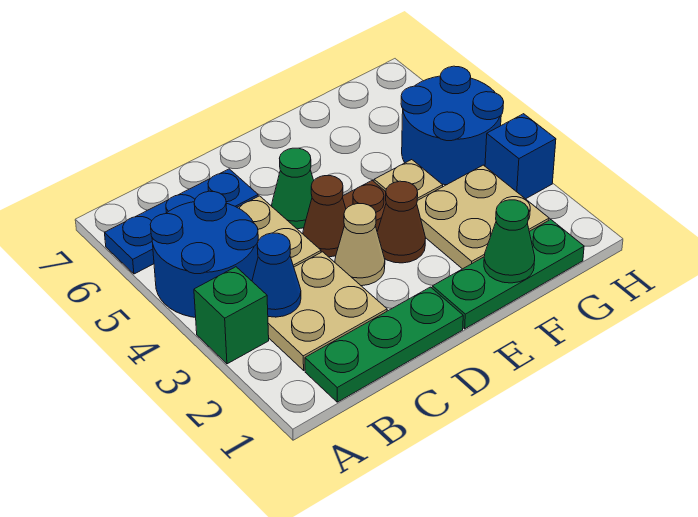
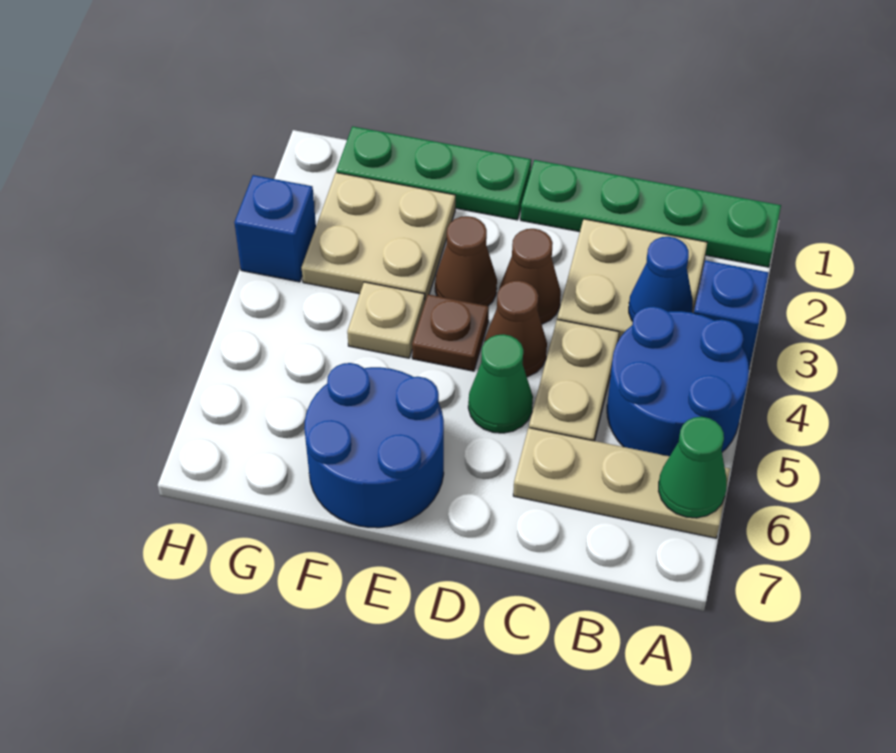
green 1x1 brick [194,267,269,364] -> blue 1x1 brick [694,260,769,368]
blue 1x3 plate [105,169,258,274] -> tan 1x3 plate [513,428,730,538]
green 1x3 plate [305,287,463,402] -> green 1x4 plate [521,160,781,267]
tan 1x1 cone [335,204,385,286] -> brown 1x1 cone [499,229,561,324]
green 1x1 cone [484,200,535,283] -> green 1x1 cone moved to [659,417,727,518]
blue 2x2 round brick [401,66,504,185] -> blue 2x2 round brick moved to [304,363,444,528]

